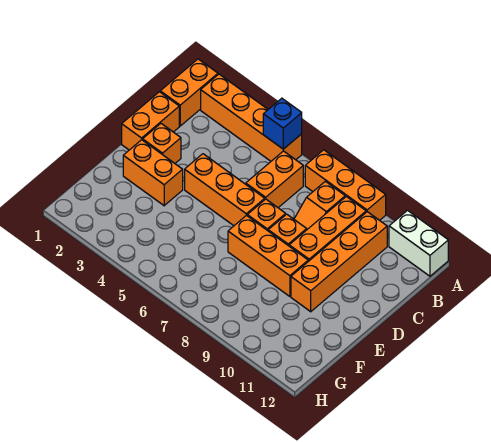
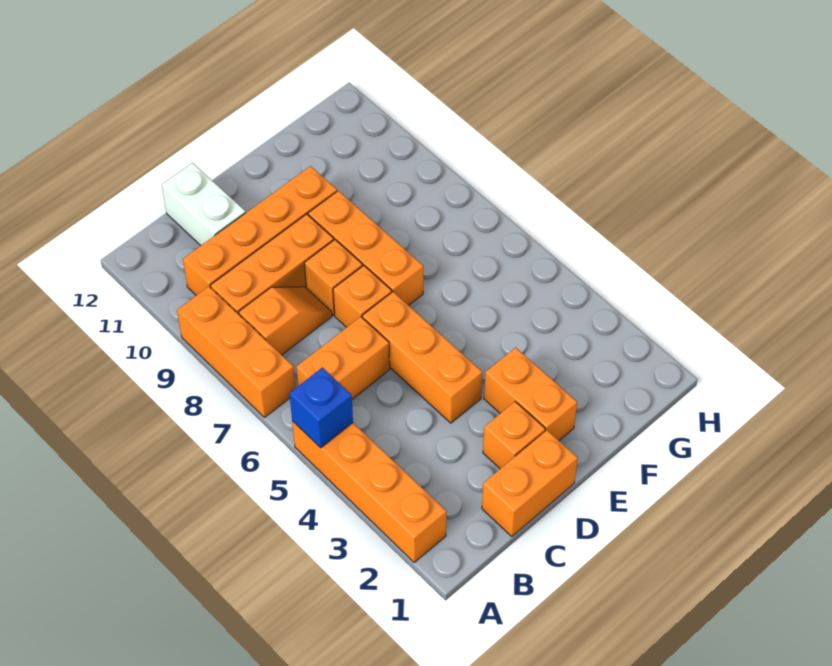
orange 1x2 brick [160,59,218,126] -> none
white 1x2 brick [389,211,448,276] -> white 1x2 brick moved to [162,163,246,245]

